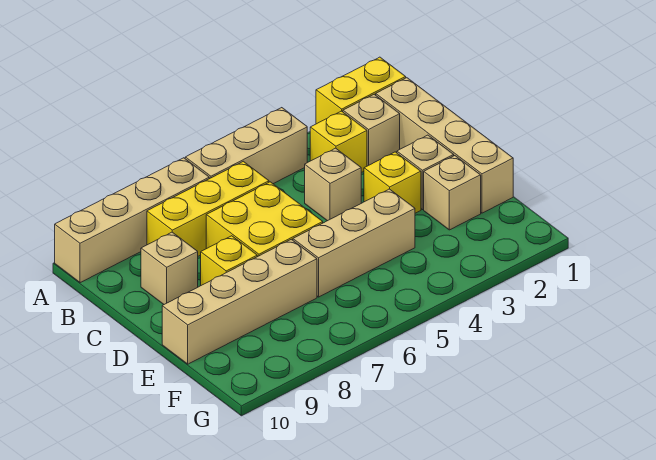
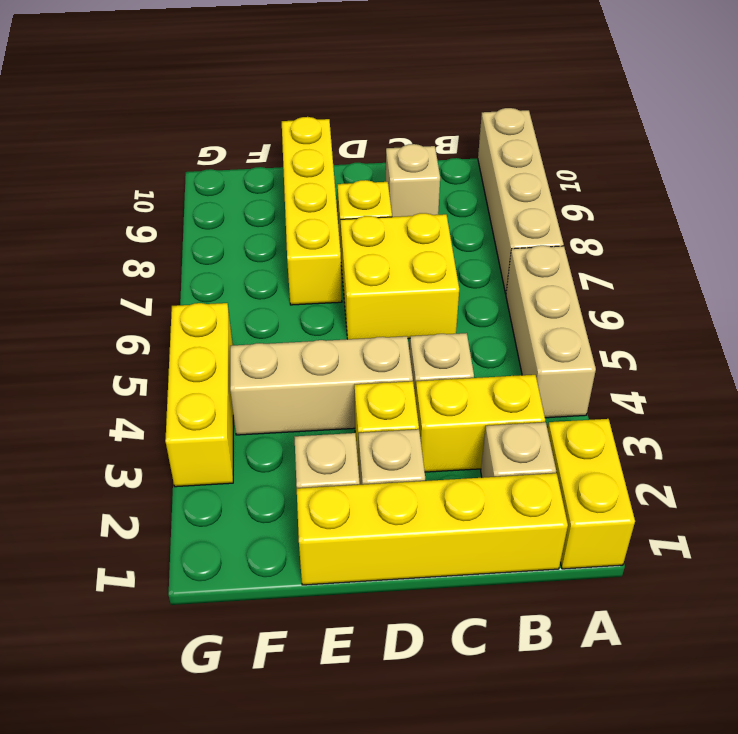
tan 1x4 brick [376,78,513,213] -> yellow 1x4 brick [297,473,568,585]
yellow 1x1 brick [310,111,367,173] -> yellow 1x2 brick [415,375,545,472]
yellow 1x3 brick [147,161,269,256] -> yellow 1x3 brick moved to [165,303,233,487]
tan 1x3 brick [293,189,415,297] -> tan 1x3 brick turned to [230,336,413,435]
tan 1x4 brick [162,239,317,364] -> yellow 1x4 brick [282,117,342,305]

